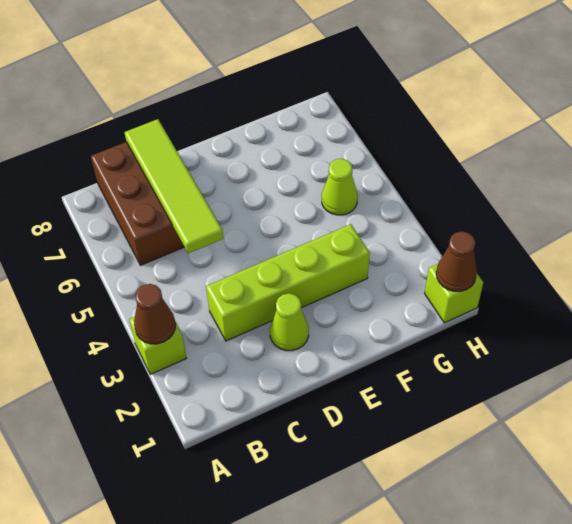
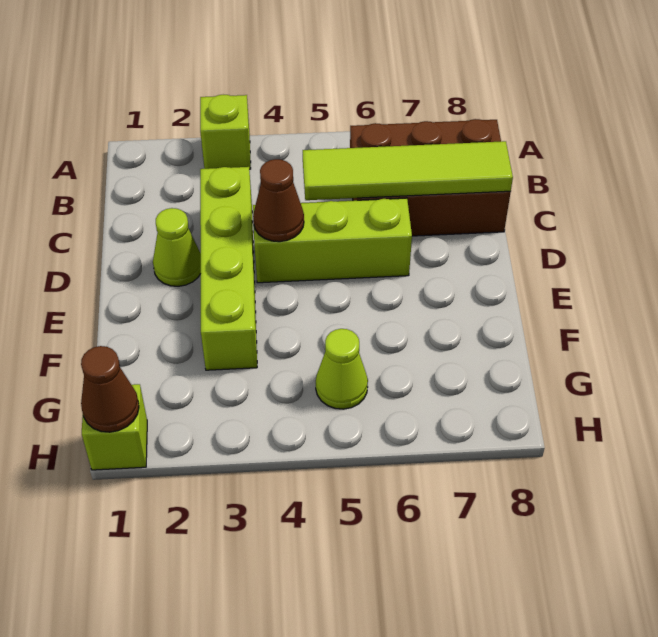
brown 1x1 cone [134,284,176,344] -> brown 1x1 cone moved to [253,159,304,242]
none -> lime 1x3 brick [253,198,412,283]

